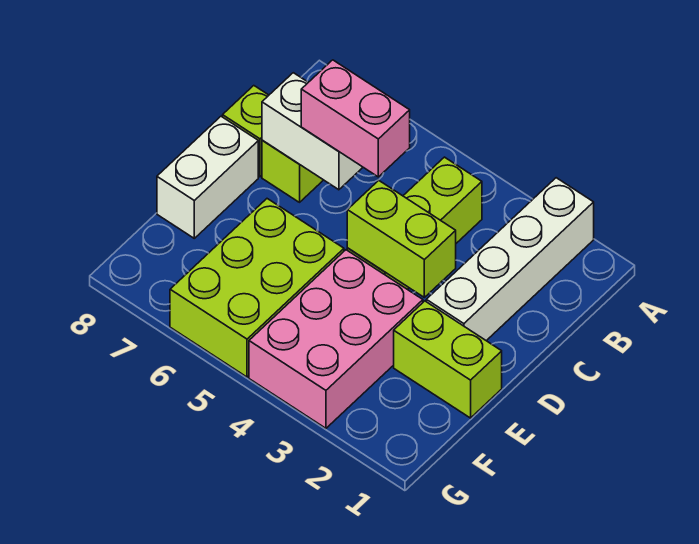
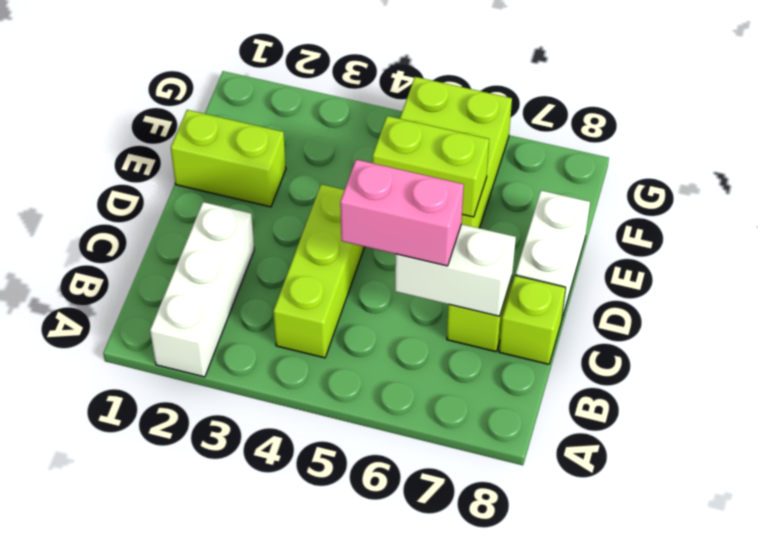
white 1x4 brick [426,178,594,341] -> white 1x3 brick [150,202,254,377]
lime 1x2 brick [347,180,456,297] -> lime 1x2 brick moved to [373,116,489,217]
pink 2x3 brick [249,250,423,428] -> none

